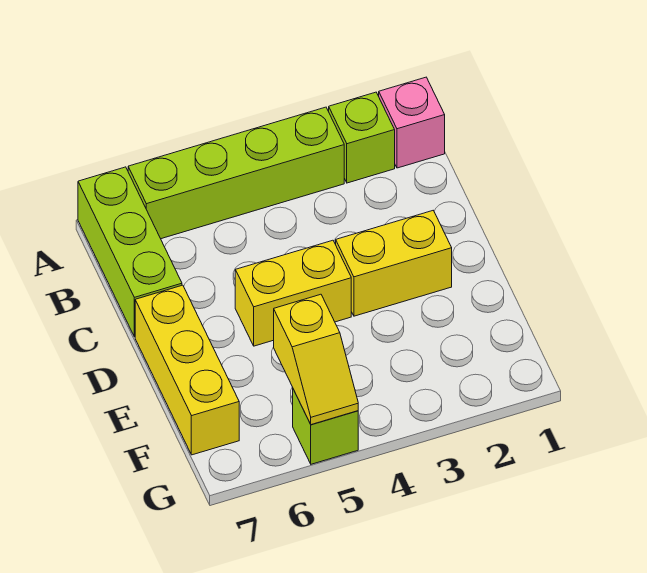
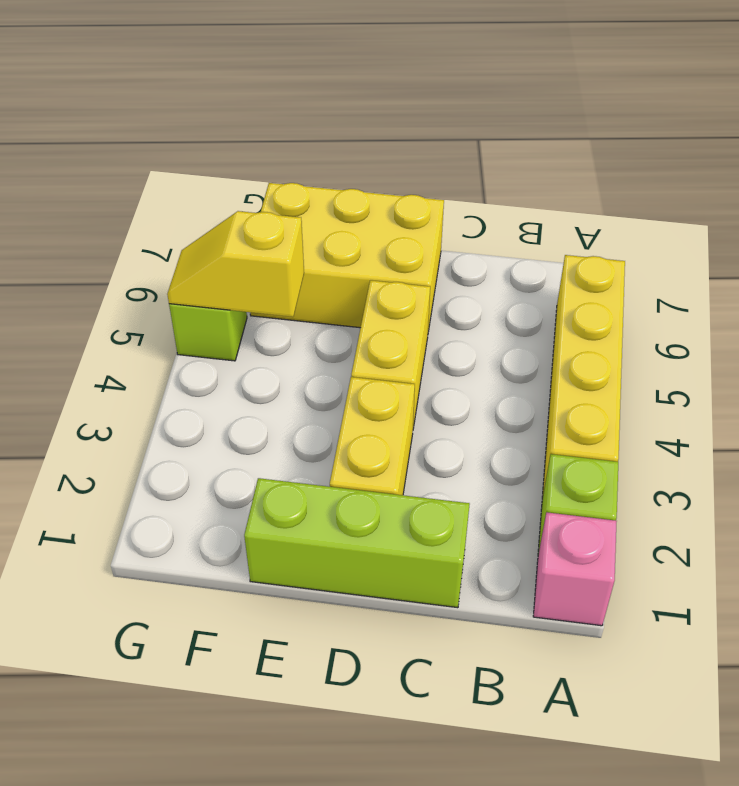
lime 1x4 brick [128,107,344,239] -> yellow 1x4 brick [542,255,625,499]
lime 1x3 brick [78,167,182,337] -> lime 1x3 brick moved to [244,478,470,608]
yellow 1x3 brick [135,285,239,455] -> yellow 2x3 brick [250,183,444,331]

